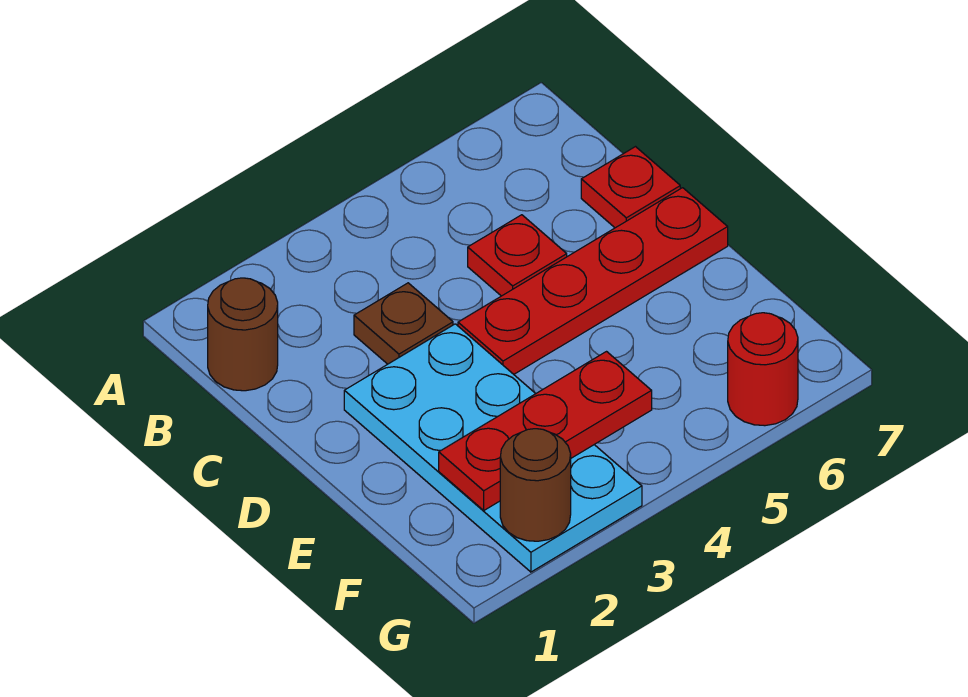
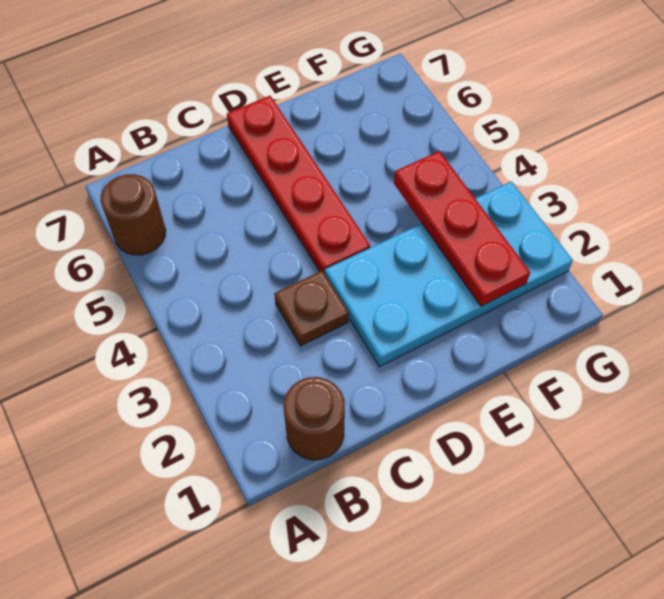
red 1x1 plate [468,215,567,296] -> none
red 1x1 plate [581,147,680,228] -> none
brown 1x1 round brick [500,429,571,541] -> brown 1x1 round brick moved to [100,174,166,255]
red 1x1 round brick [728,313,798,426] -> none

